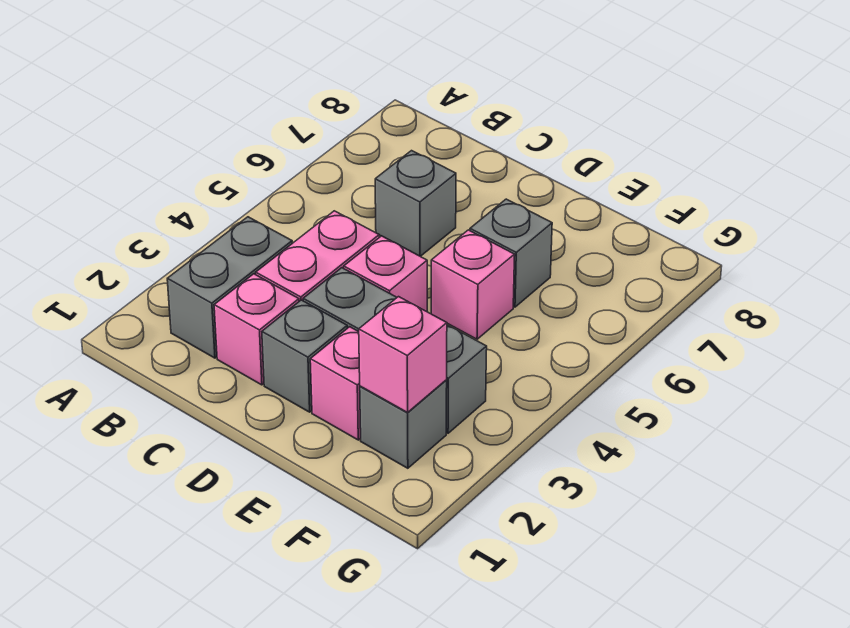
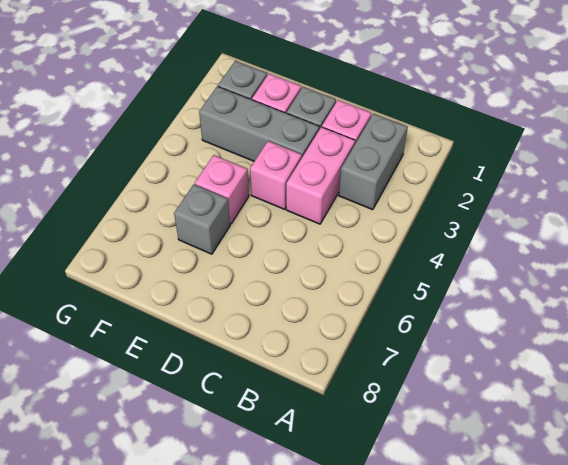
grey 1x1 brick [375,151,456,256] -> none
pink 1x1 brick [359,297,447,412] -> none

